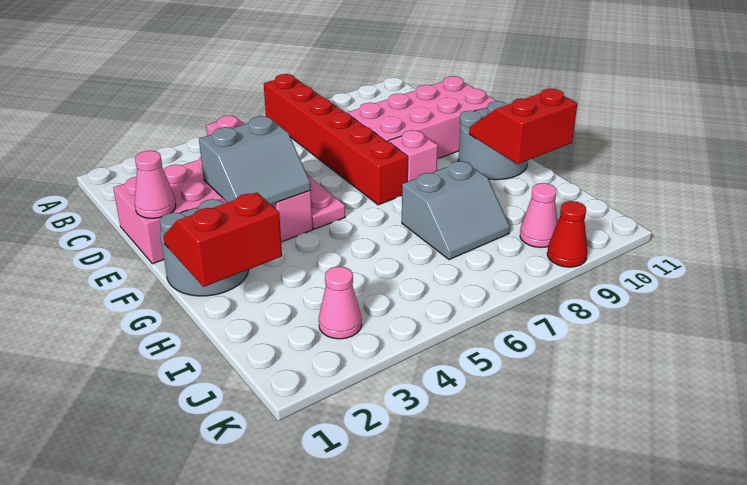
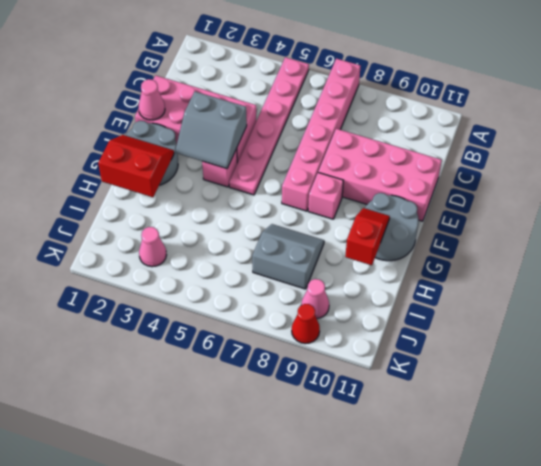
red 1x6 brick [264,74,408,205] -> pink 1x6 brick [282,59,361,211]
red 2x2 slope [469,89,578,164] -> red 1x2 slope [345,208,390,265]
grey 2x2 slope [402,161,510,260] -> grey 2x2 slope turned to [252,224,324,289]

